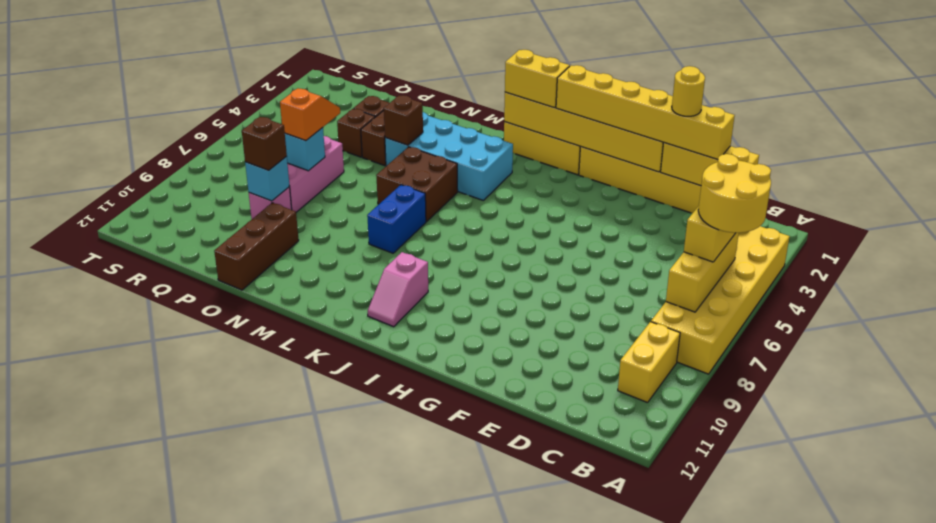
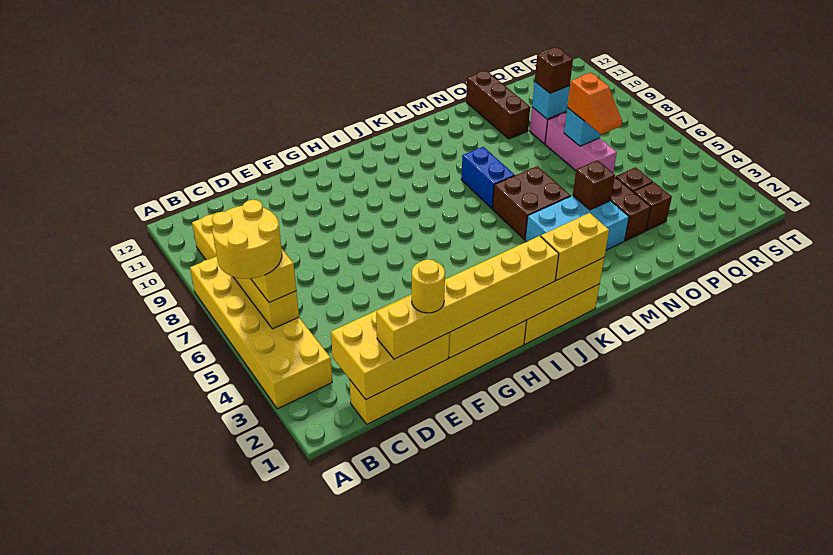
yellow 1x3 brick [661,143,759,186] -> yellow 2x3 brick [331,294,449,399]
pink 1x2 slope [368,252,428,327] -> none
cyan 2x4 brick [385,112,513,201] -> cyan 2x3 brick [525,196,629,250]

